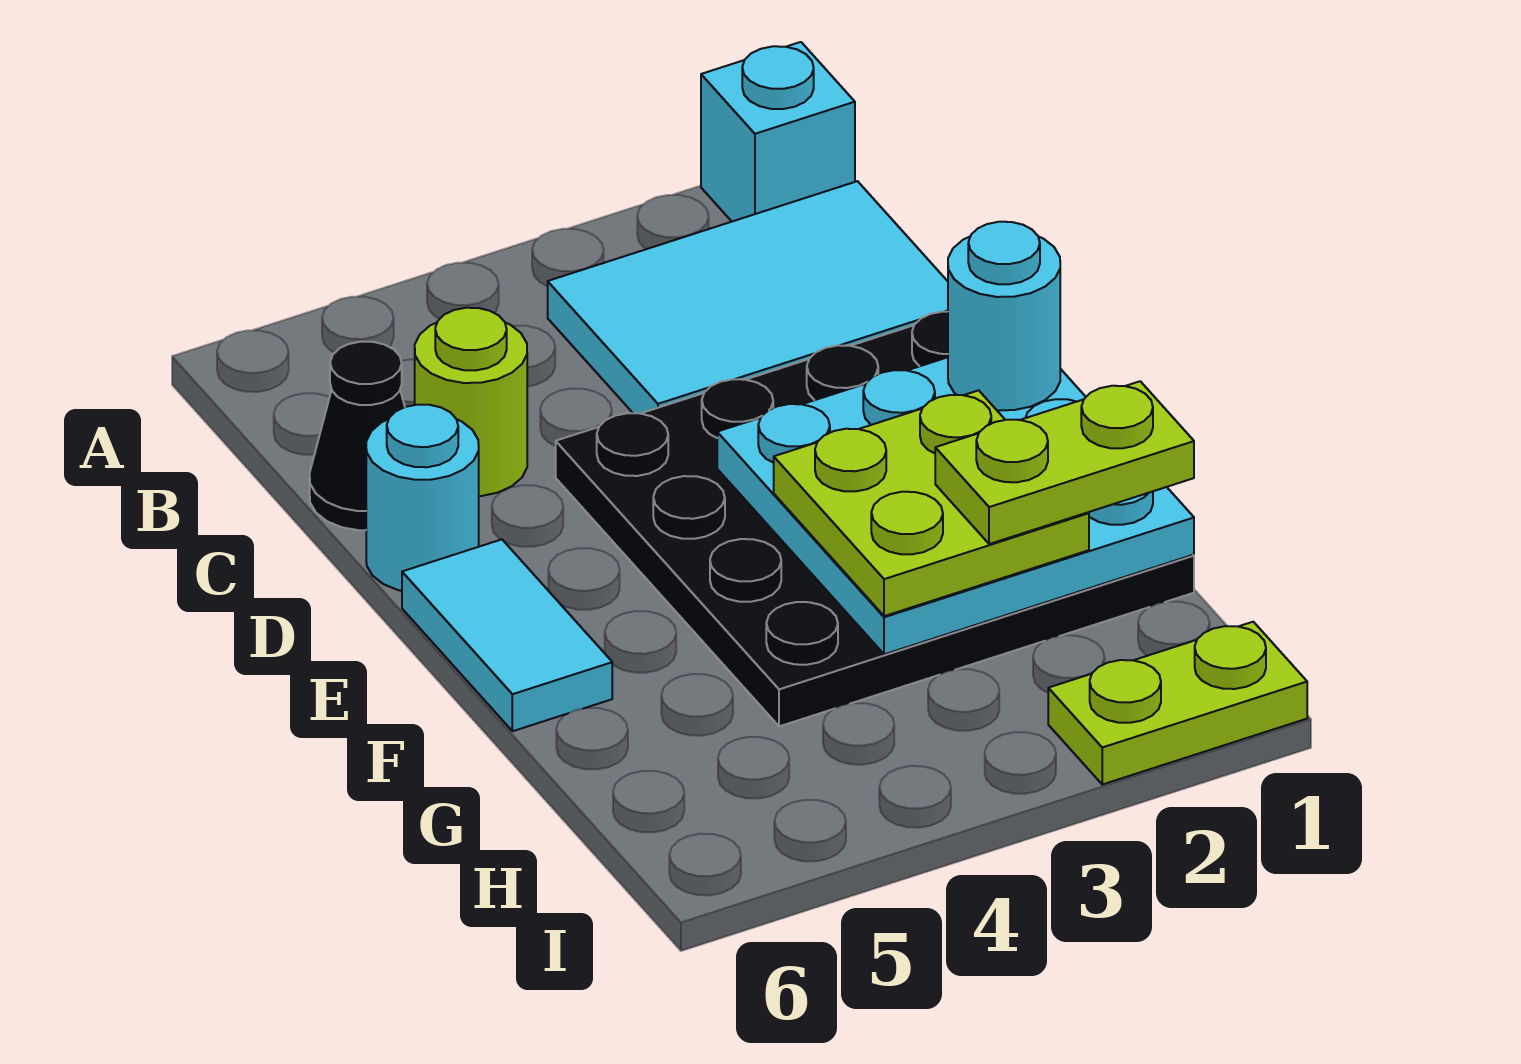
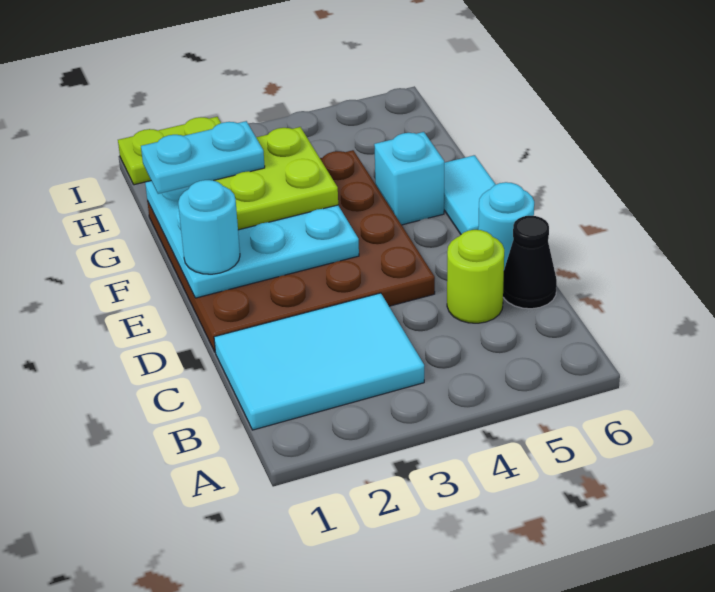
cyan 1x1 brick [701,42,855,221] -> cyan 1x1 brick moved to [374,132,444,225]
black 4x4 plate [556,312,1194,726] -> brown 4x4 plate [147,150,435,352]
lime 1x2 plate [935,381,1194,544] -> cyan 1x2 plate [141,121,265,194]

